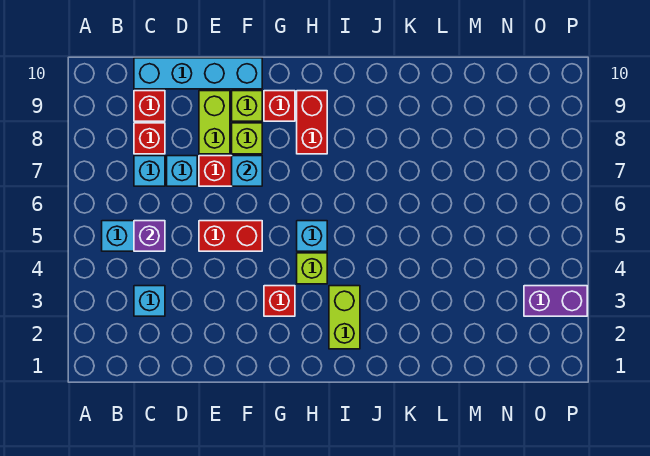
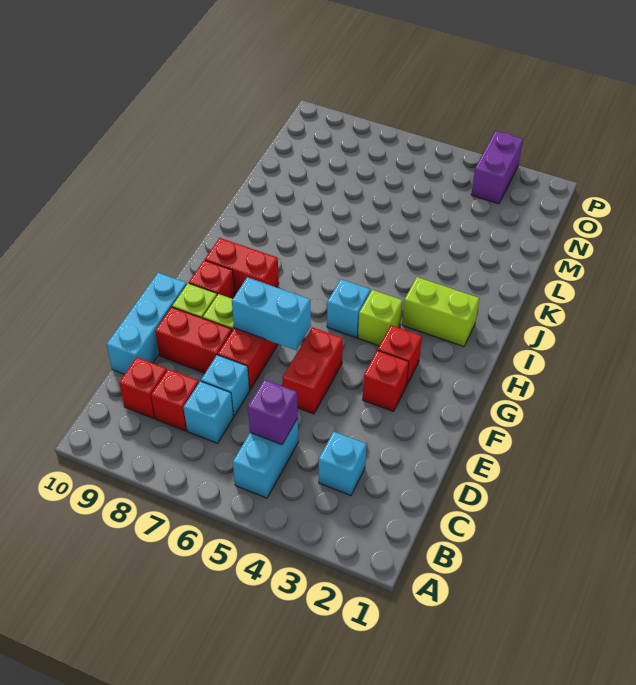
cyan 1x4 brick [134,58,262,89] -> cyan 1x3 brick [107,273,187,374]
lime 1x2 brick [199,91,230,154] -> red 1x2 brick [155,307,232,373]
none -> red 1x1 brick [363,350,409,411]
cyan 1x1 brick [232,156,262,186] -> cyan 1x2 brick [232,277,311,350]

